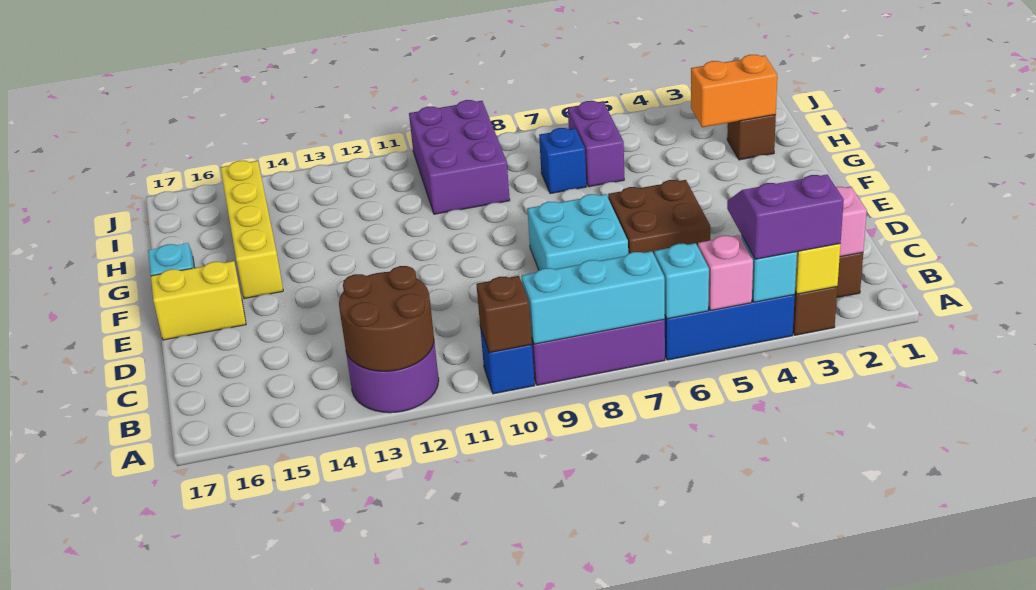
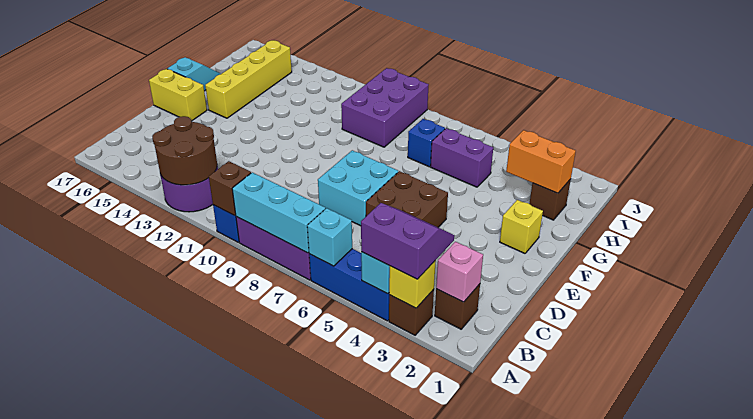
pink 1x1 brick [698,235,753,310] -> none
none -> yellow 1x1 brick [500,200,543,253]
purple 1x2 brick [568,101,624,187] -> purple 1x2 brick turned to [431,128,493,187]

